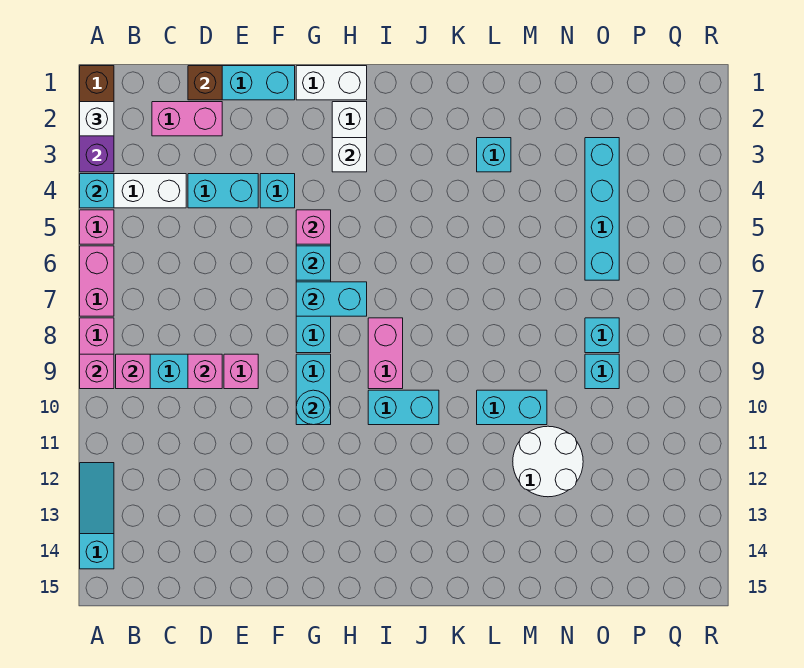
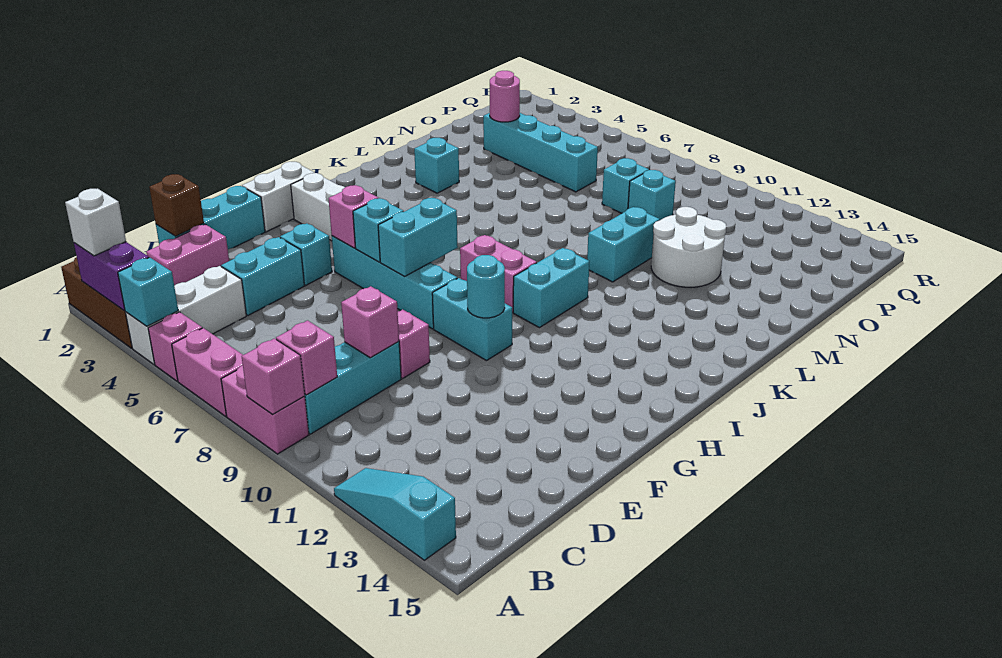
white 1x1 brick [332,138,367,172] -> none
none -> pink 1x1 round brick [490,71,520,122]

